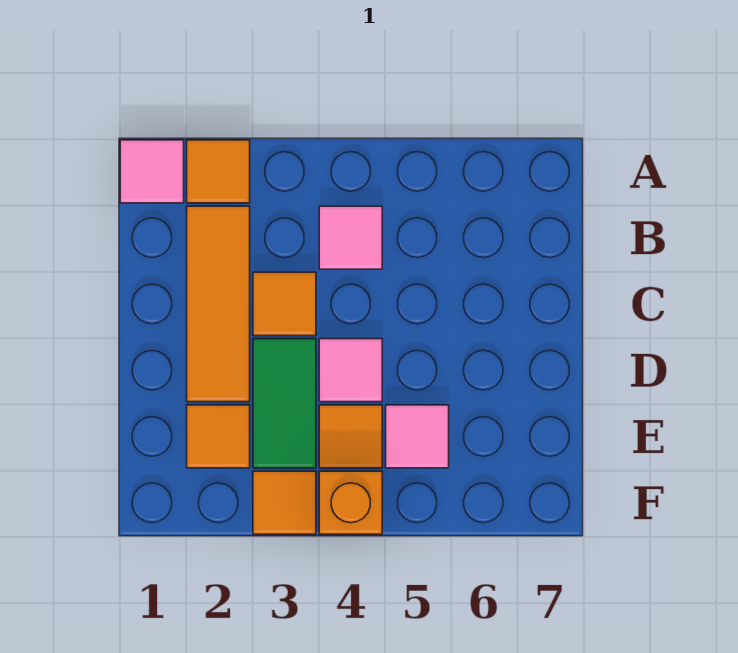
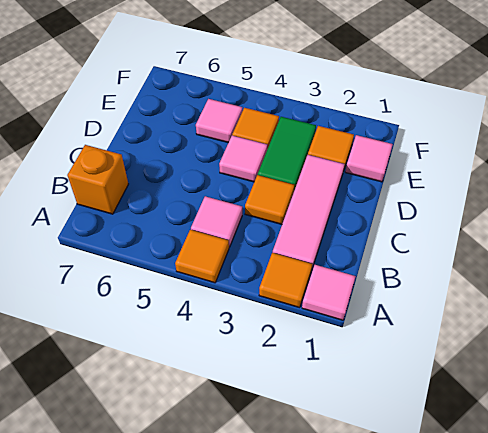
orange 1x3 tile [187,206,250,402] -> pink 1x3 tile [273,155,345,268]
none -> pink 1x1 tile [345,135,393,182]
orange 1x1 tile [253,471,316,534] -> orange 1x1 tile moved to [175,230,229,283]
orange 1x1 brick [319,471,382,534] -> orange 1x1 brick moved to [67,145,128,214]

